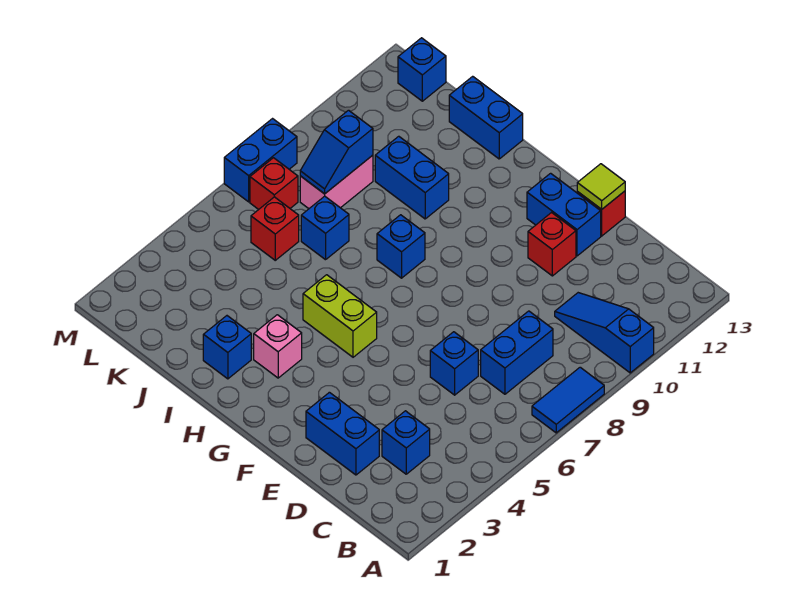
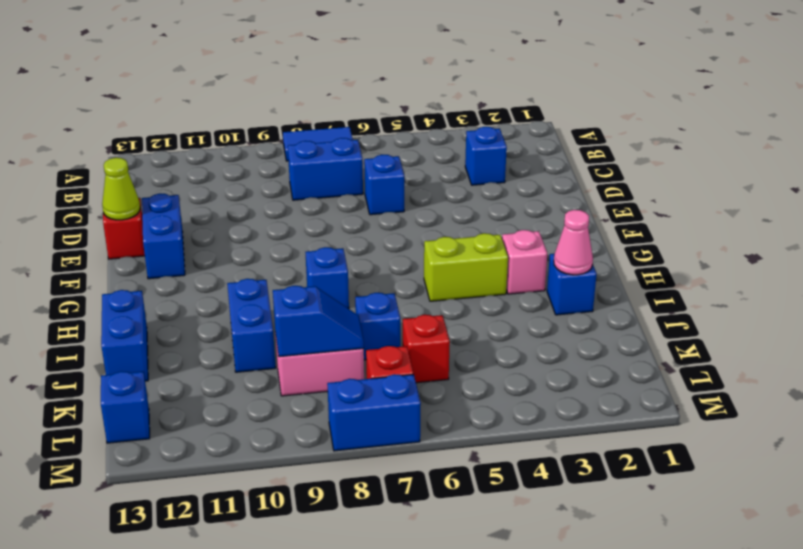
blue 1x3 slope [555,293,654,373] -> none
blue 1x2 brick [306,392,379,475] -> none
red 1x1 brick [528,213,576,276] -> none
lime 1x1 tile [577,164,625,209] -> lime 1x1 cone [102,158,140,220]
lime 1x2 brick [303,275,377,357] -> lime 1x2 brick turned to [424,233,508,301]
none -> pink 1x1 cone [554,210,593,275]

